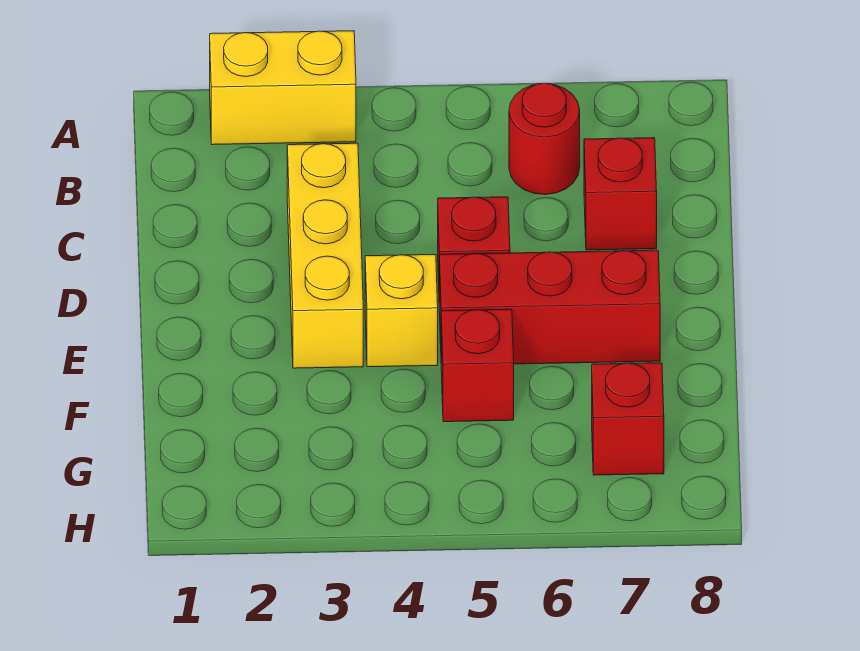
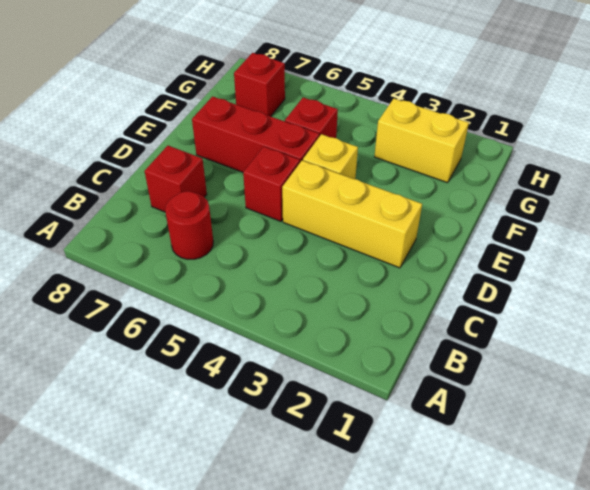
yellow 1x2 brick [210,31,356,145] -> yellow 1x2 brick moved to [374,99,469,183]
yellow 1x3 brick [287,143,363,368] -> yellow 1x3 brick turned to [282,160,422,268]

